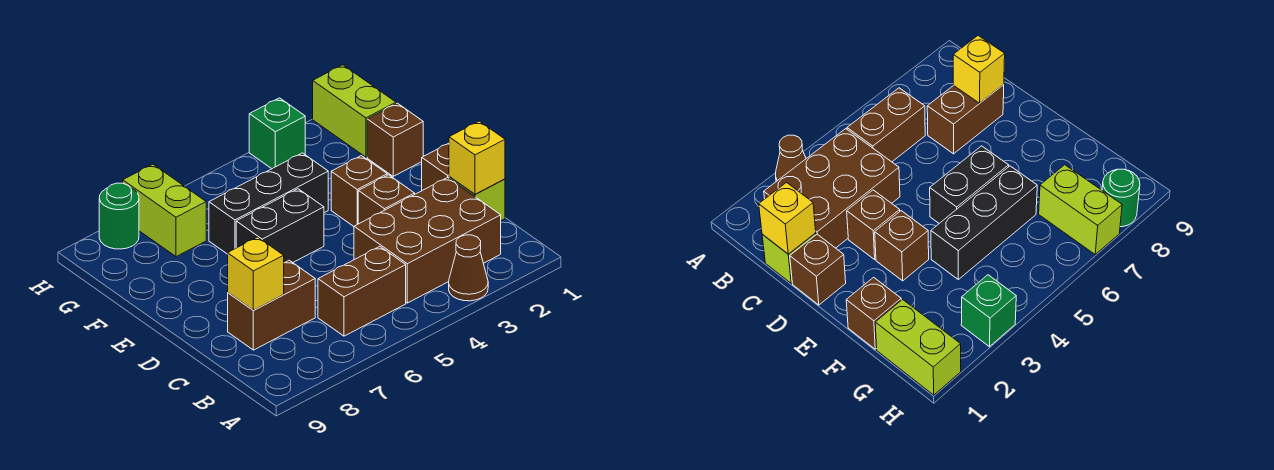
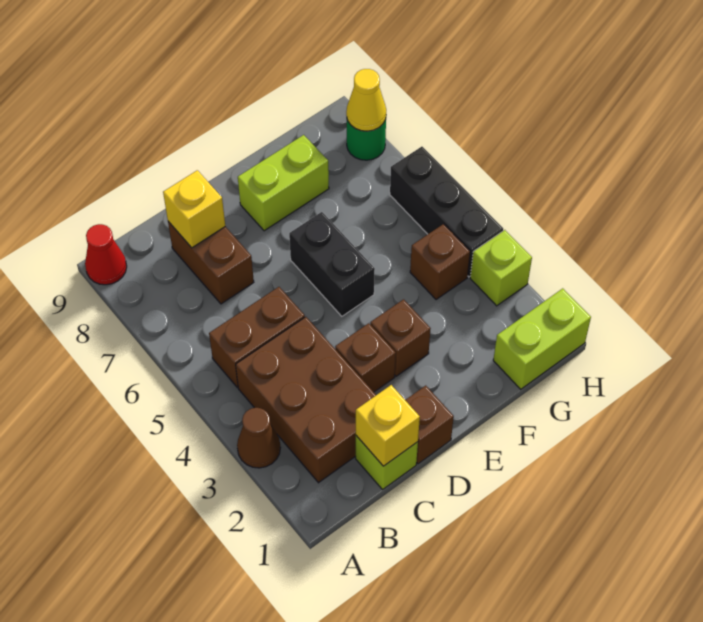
none -> red 1x1 cone [85,224,127,285]
brown 1x2 brick [318,247,406,336] -> brown 1x2 brick turned to [209,287,305,387]
brown 1x1 brick [367,103,423,176] -> brown 1x1 brick moved to [410,224,470,300]
black 1x3 brick [209,153,328,254] -> black 1x3 brick moved to [390,147,503,277]
lime 1x2 brick [123,164,206,257] -> lime 1x2 brick moved to [238,135,329,231]
green 1x1 brick [249,98,305,169] -> lime 1x1 brick [470,230,532,306]
none -> yellow 1x1 cone [346,69,386,131]

